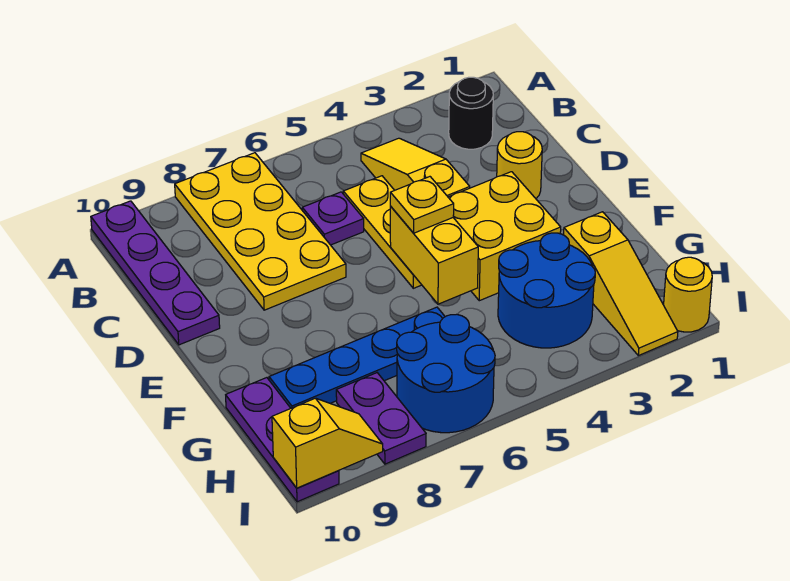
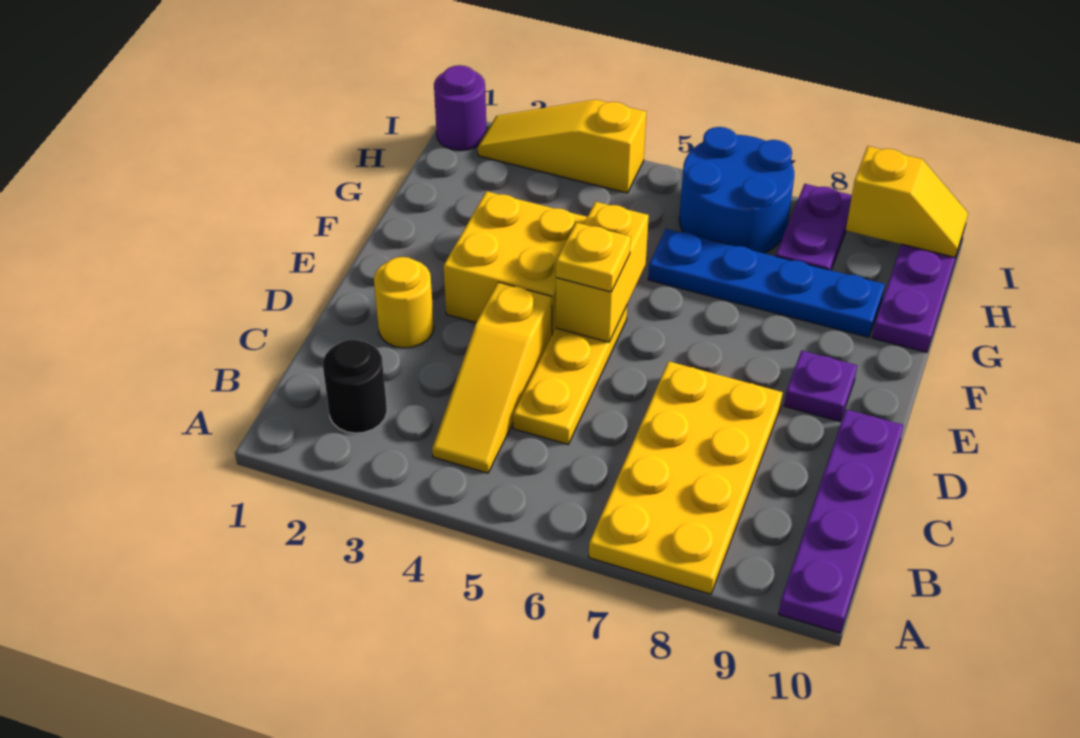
purple 1x1 plate [302,192,364,245] -> purple 1x1 plate moved to [784,351,857,421]
yellow 1x3 slope [564,212,678,356] -> yellow 1x3 slope turned to [478,100,646,193]
blue 2x2 round brick [498,233,595,348] -> none
yellow 1x1 round brick [664,257,712,332] -> purple 1x1 round brick [434,65,487,150]
yellow 1x2 slope [272,398,383,488] -> yellow 1x2 slope turned to [846,146,968,257]

